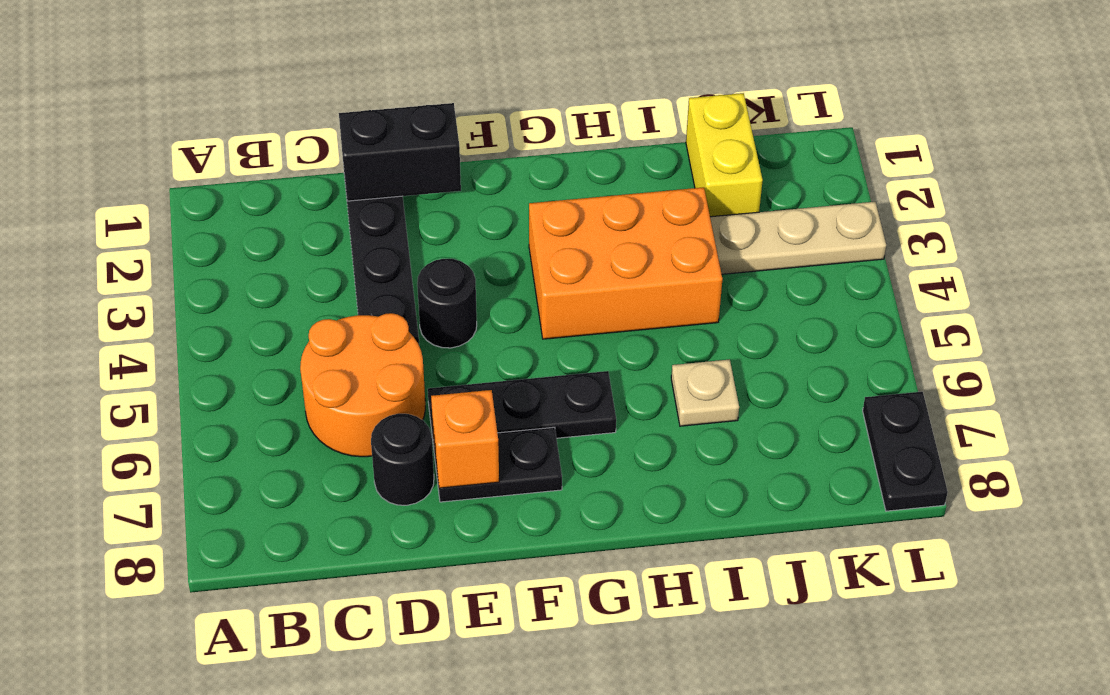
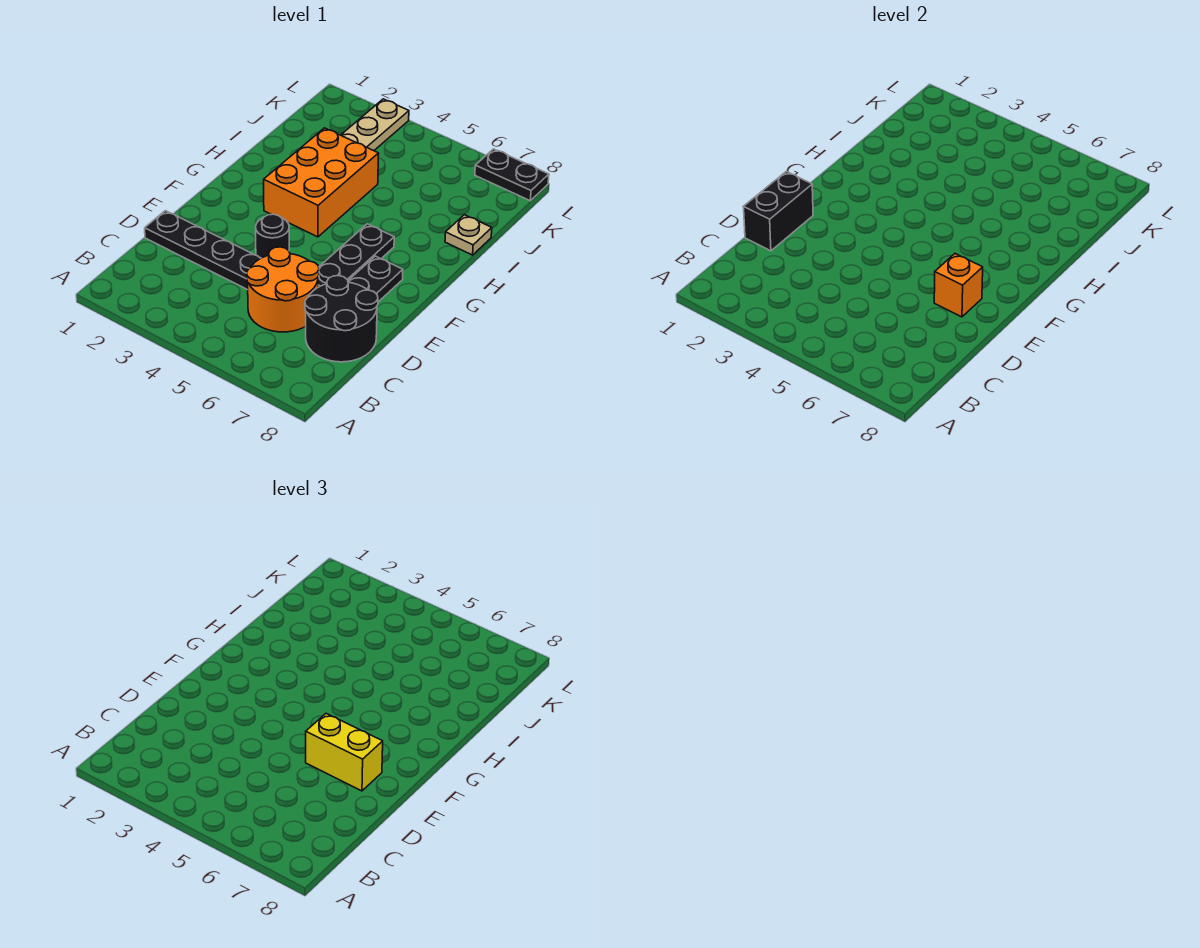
black 1x1 round brick [371,414,434,505] -> black 2x2 round brick [305,276,378,362]
tan 1x1 plate [671,359,739,426] -> tan 1x1 plate moved to [445,215,492,255]
yellow 1x2 brick [686,93,763,217] -> yellow 1x2 brick moved to [306,714,383,791]

